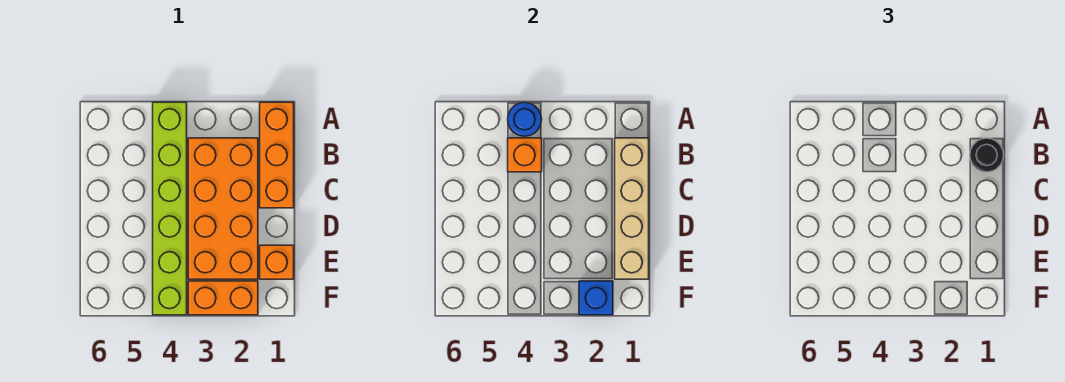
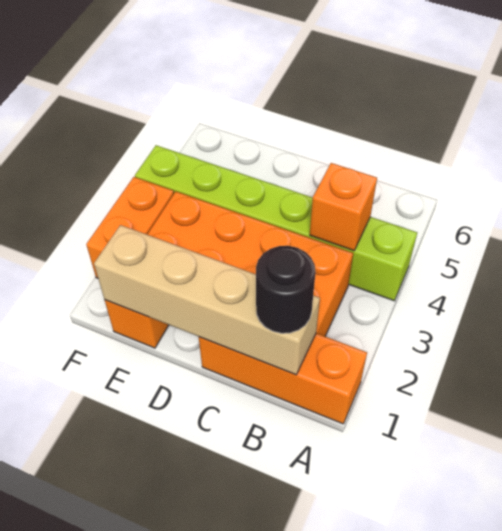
blue 1x1 round brick [508,102,542,136] -> none
blue 1x1 brick [579,281,613,315] -> none

